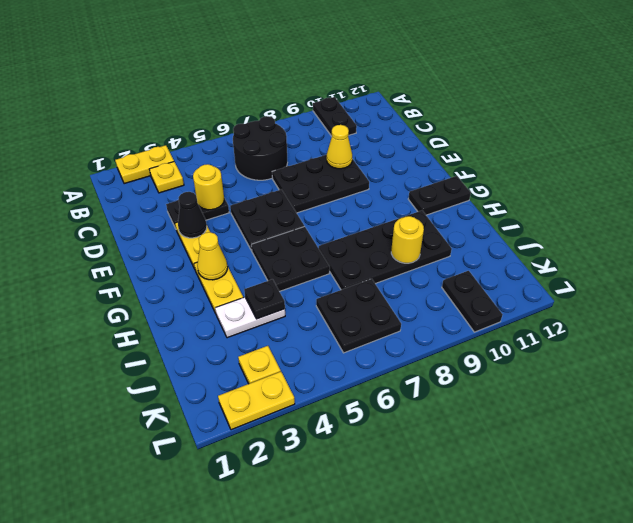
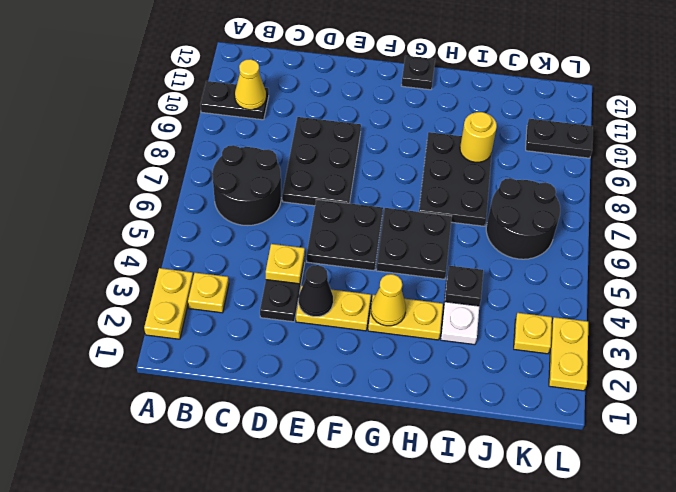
yellow 1x1 round brick [193,164,224,210] -> yellow 1x1 plate [266,244,305,284]
yellow 1x1 cone [327,125,352,169] -> yellow 1x1 cone moved to [235,59,266,110]
black 1x2 plate [408,176,471,215] -> black 1x1 plate [401,56,435,90]
black 2x4 plate [319,211,452,290] -> black 2x3 plate [419,132,492,226]
black 2x2 plate [316,279,401,353] -> black 2x2 round brick [486,178,560,259]

